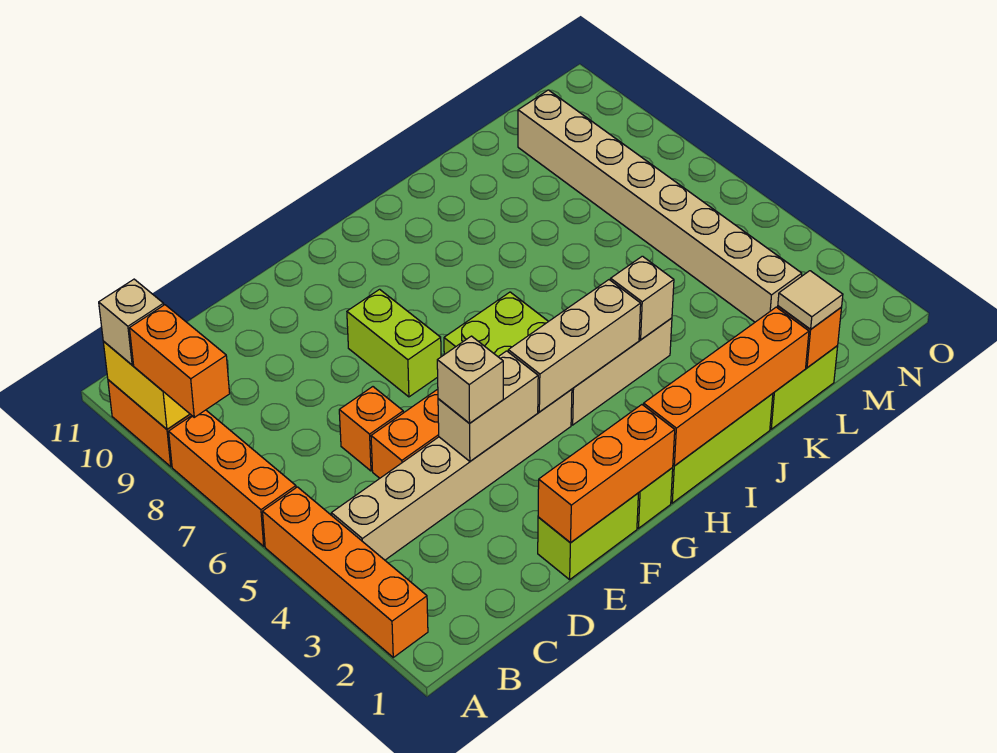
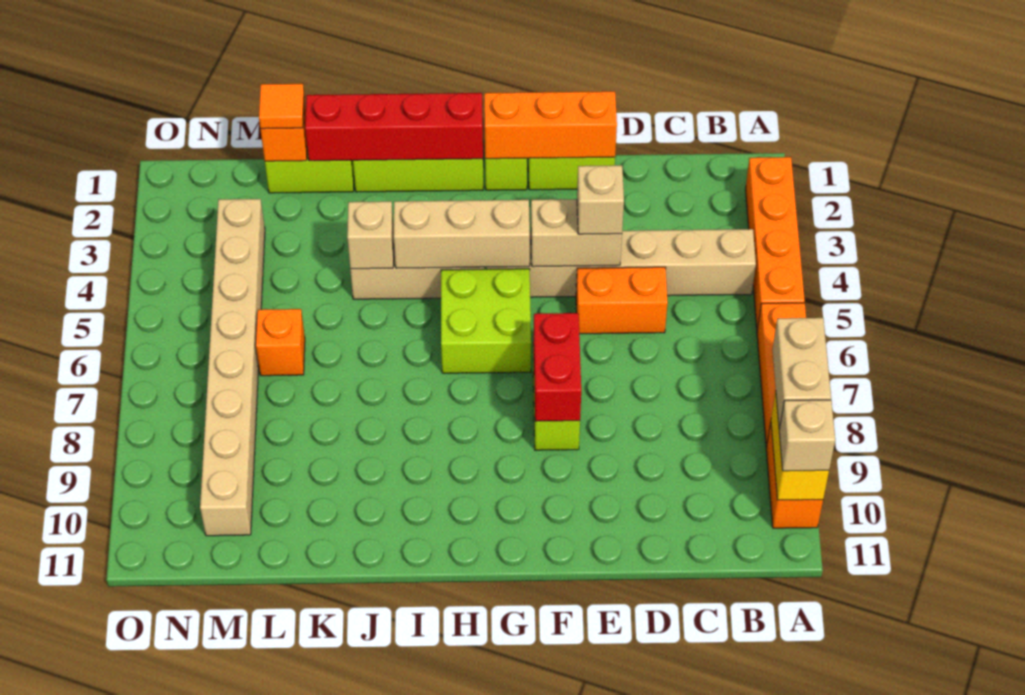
orange 1x2 brick [130,305,230,417] -> tan 1x2 brick [772,318,831,429]
orange 1x1 brick [339,387,403,471] -> orange 1x1 brick moved to [256,309,305,376]
none -> red 1x2 brick [533,313,581,421]
orange 1x4 brick [644,307,809,466] -> red 1x4 brick [305,93,483,161]
tan 1x1 tile [778,271,843,329] -> orange 1x1 tile [259,84,304,129]

